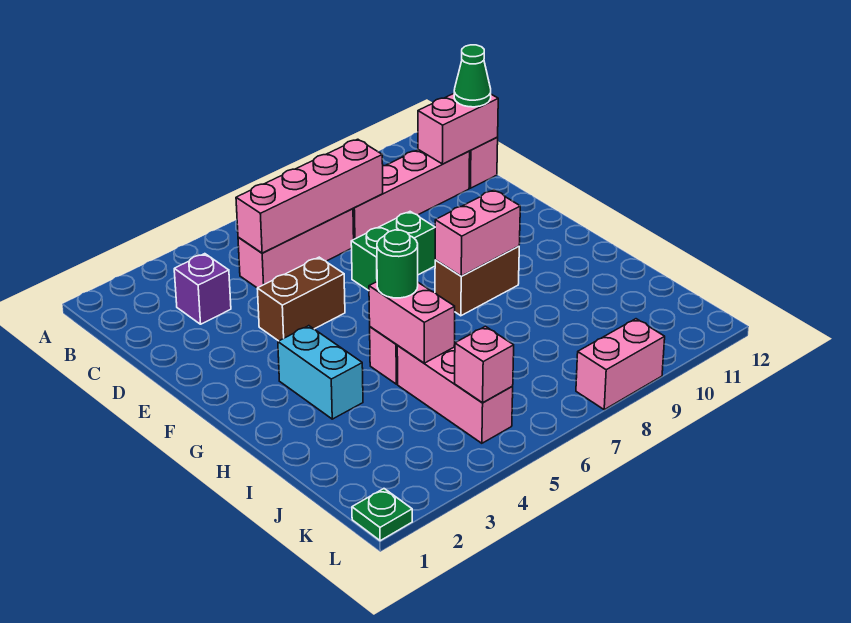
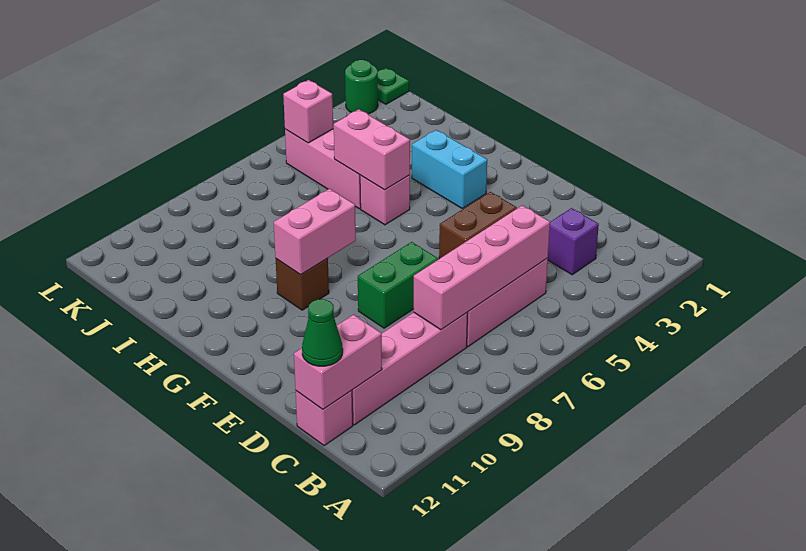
brown 1x2 brick [435,246,519,316] -> brown 1x1 brick [276,258,329,310]
green 1x1 round brick [377,230,418,298] -> green 1x1 round brick moved to [345,60,378,114]
pink 1x2 brick [576,319,665,410] -> none

